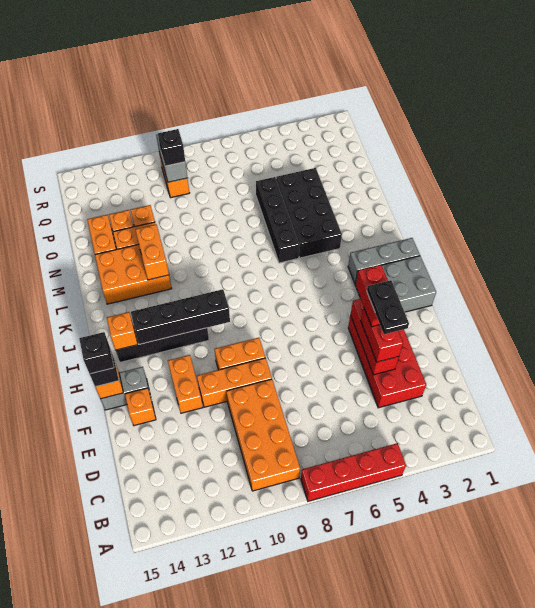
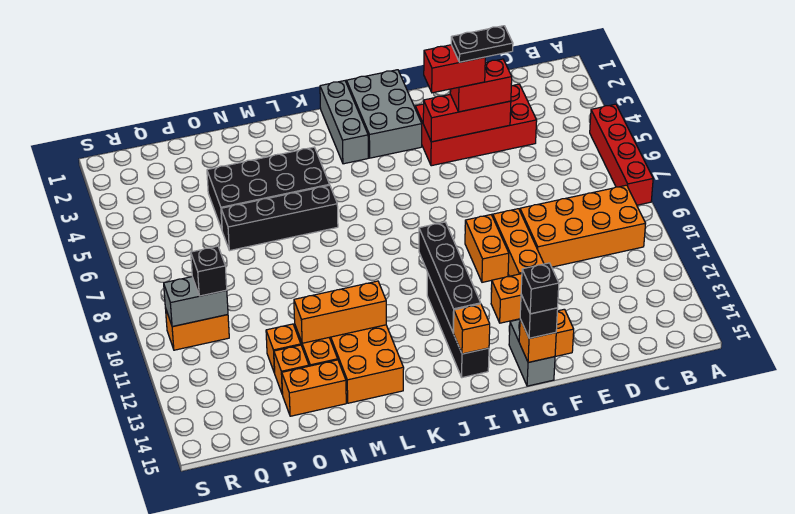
orange 1x2 brick [135,224,169,280] -> orange 1x3 brick [294,281,386,343]

